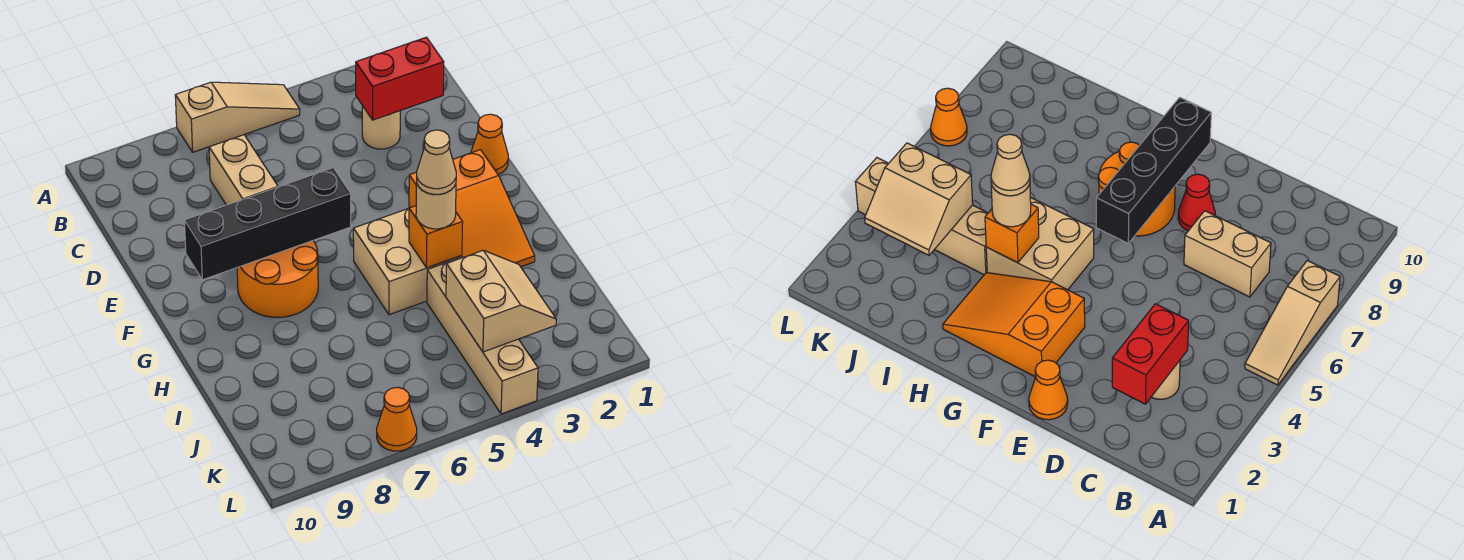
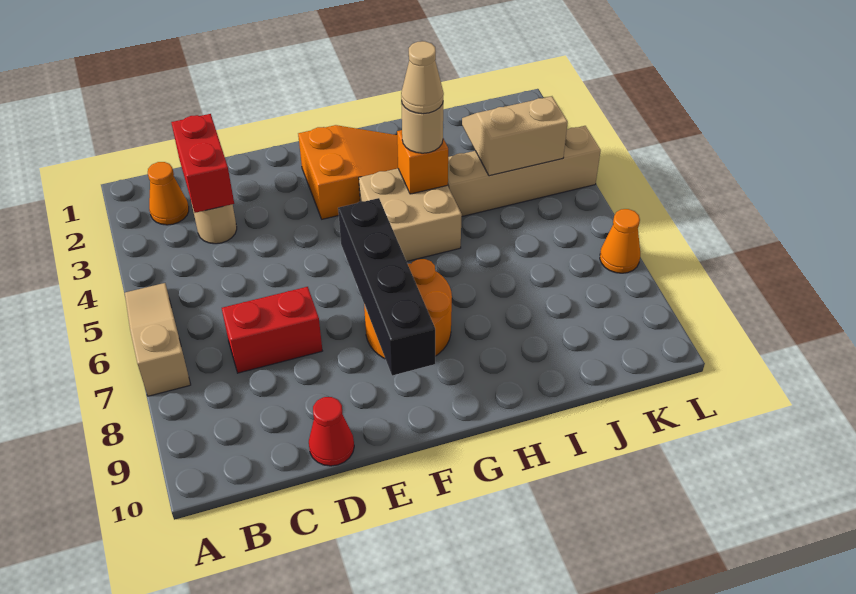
tan 1x2 brick [209,135,278,205] -> red 1x2 brick [222,287,322,373]
orange 1x1 cone [471,114,508,174] -> orange 1x1 cone moved to [148,162,189,225]
red 1x1 cone [1178,174,1215,231] -> red 1x1 cone moved to [309,397,354,466]

